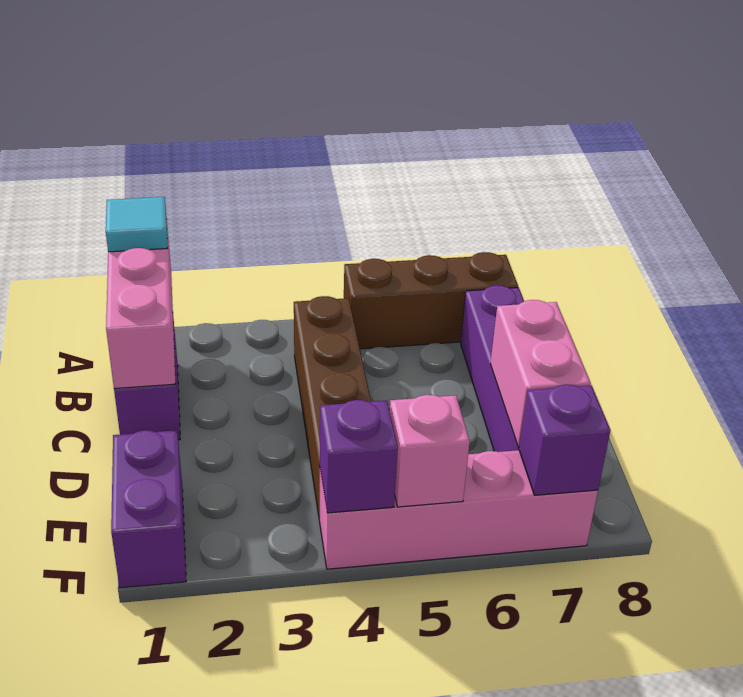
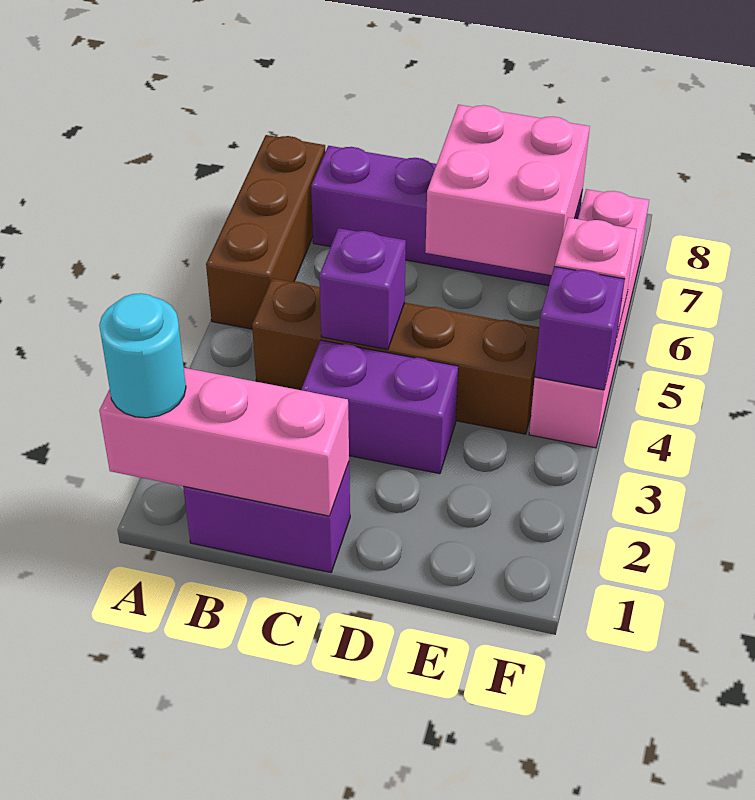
cyan 1x1 tile [106,197,168,252] -> cyan 1x1 round brick [99,293,186,418]
pink 1x2 brick [490,300,591,447] -> pink 2x2 brick [425,105,590,275]
purple 1x2 brick [111,430,186,588] -> purple 1x2 brick moved to [301,340,458,474]
purple 1x1 brick [519,385,610,495] -> purple 1x1 brick moved to [319,228,406,349]

